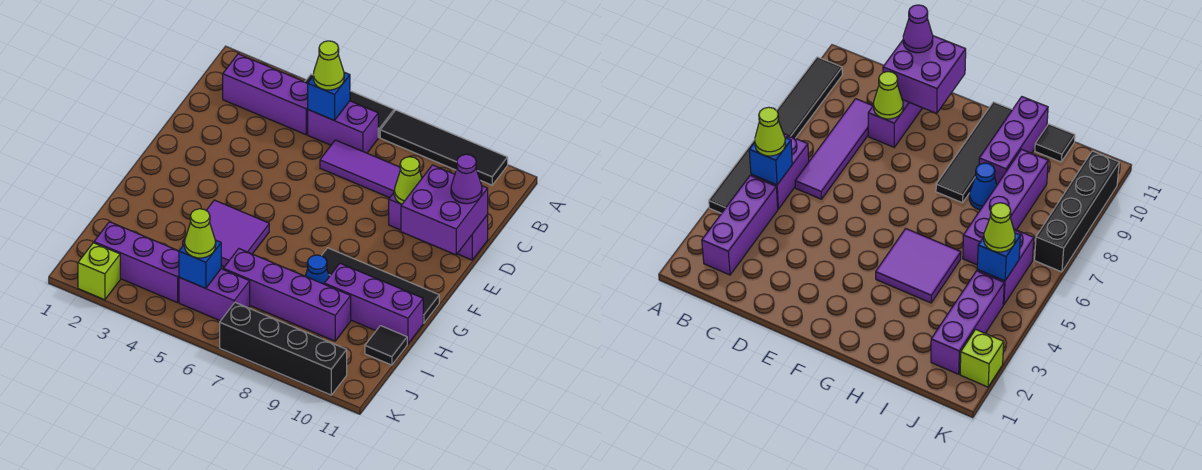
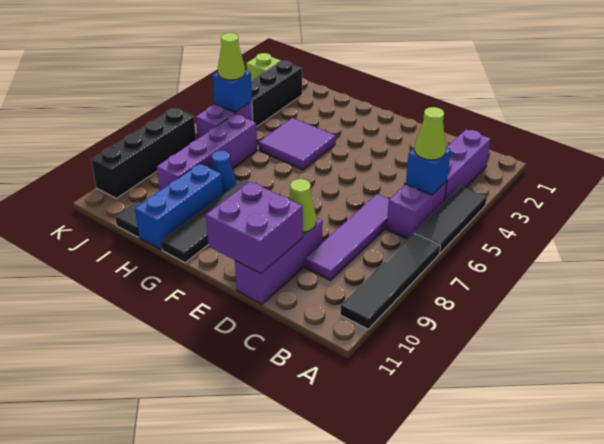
purple 1x1 cone [451,154,482,204] -> none
purple 1x3 brick [324,263,423,344] -> blue 1x3 brick [135,163,223,250]
purple 1x3 brick [94,222,179,303] -> black 1x3 brick [251,61,302,127]

